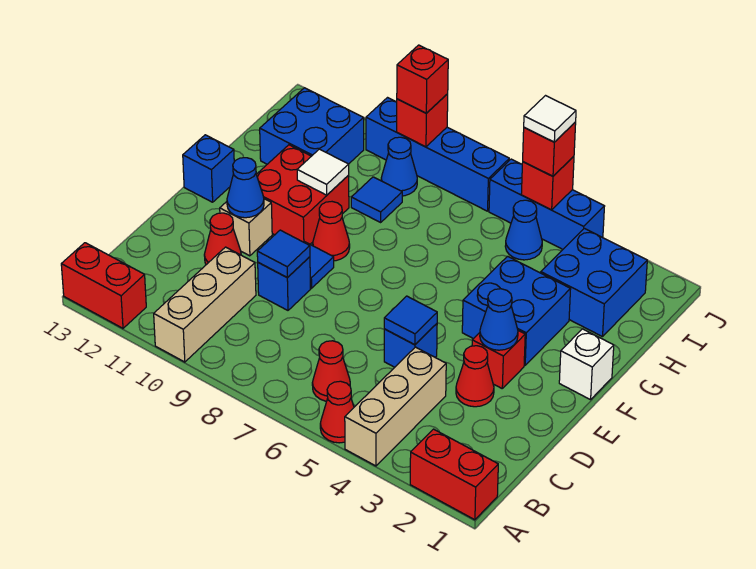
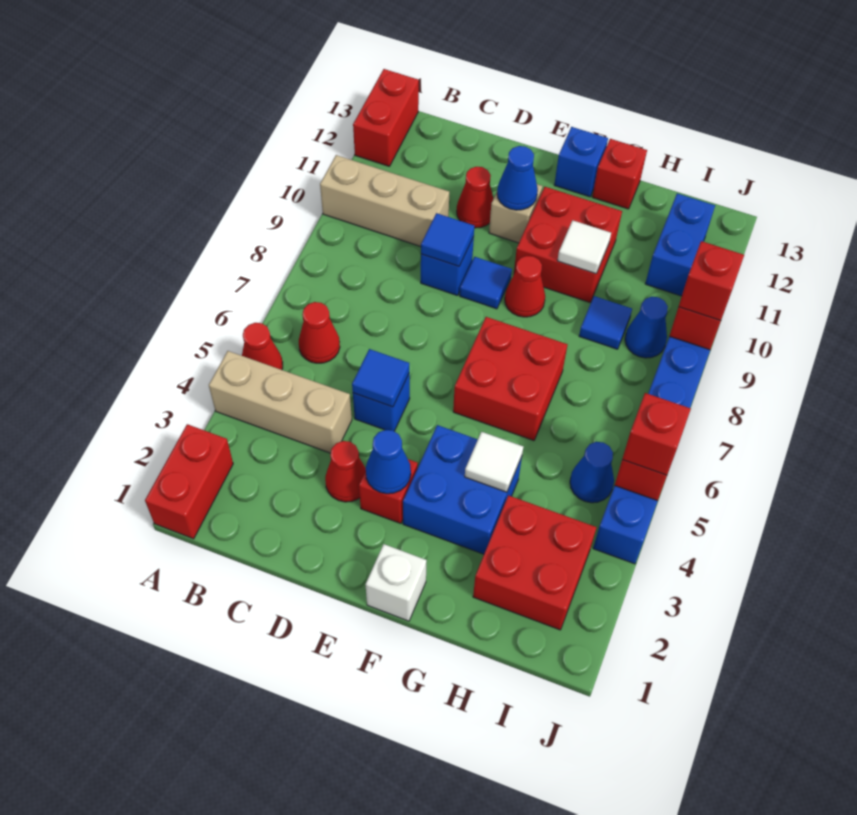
none -> red 2x2 brick [453,317,568,441]
none -> red 1x1 brick [592,139,647,209]
blue 2x2 brick [541,228,647,337] -> red 2x2 brick [473,495,597,630]
blue 2x2 brick [260,88,364,164] -> blue 1x2 brick [645,193,715,296]
white 1x1 tile [524,96,576,142] -> white 1x1 tile moved to [465,432,523,492]

